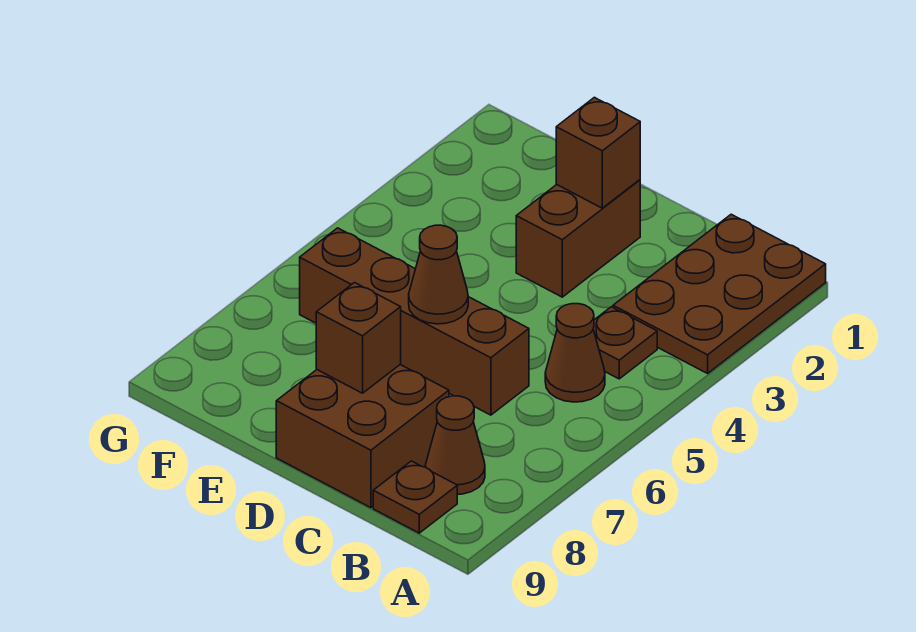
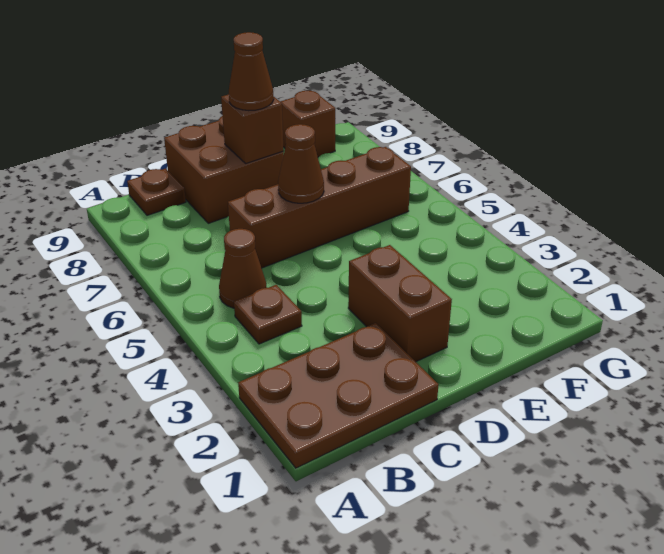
brown 2x3 plate [613,214,826,373] -> brown 2x3 plate turned to [238,323,439,468]
brown 1x1 cone [426,396,485,494] -> brown 1x1 cone moved to [229,32,274,111]
brown 1x1 brick [556,97,640,208] -> brown 1x1 brick moved to [280,91,335,157]

